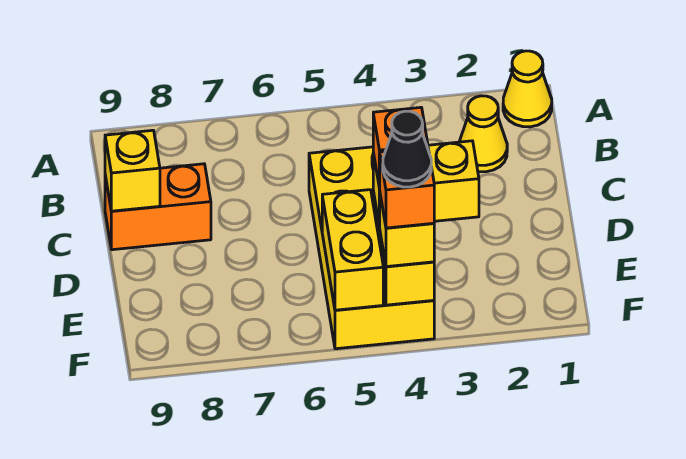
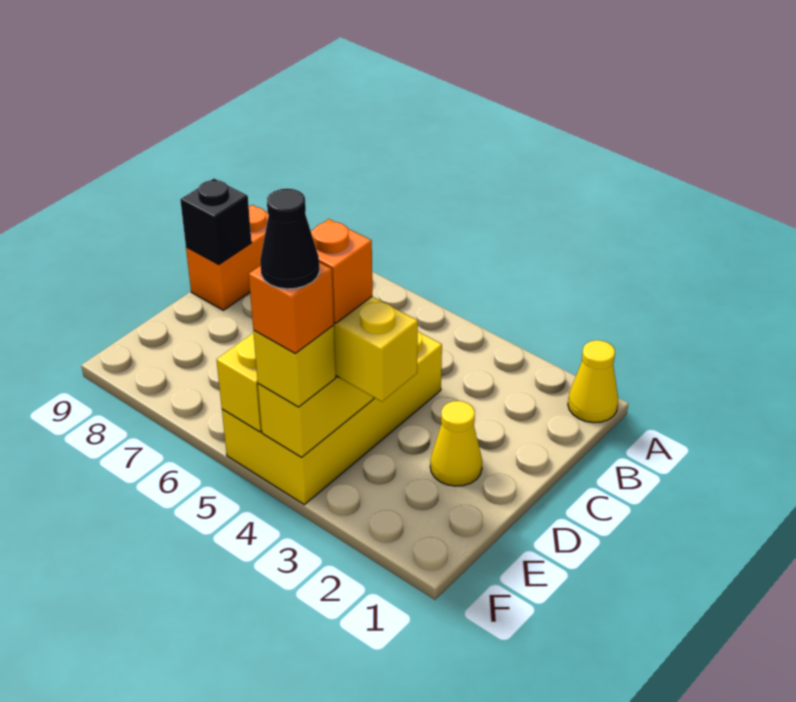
yellow 1x1 cone [459,96,507,172] -> yellow 1x1 cone moved to [430,401,482,486]
orange 1x2 brick [105,164,211,250] -> orange 1x2 brick turned to [186,205,268,310]
yellow 1x1 brick [105,130,160,211] -> black 1x1 brick [180,179,252,265]

